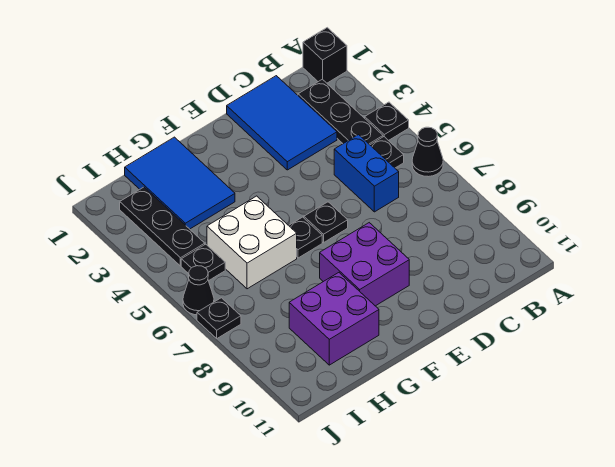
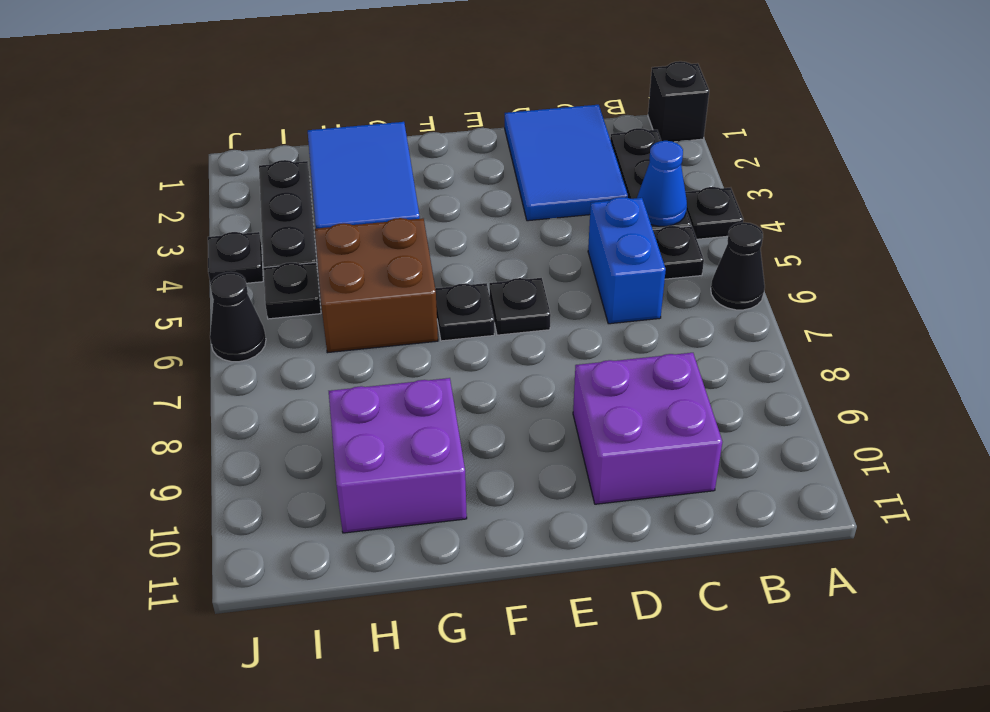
none -> blue 1x1 cone [637,141,687,226]
purple 2x2 brick [320,223,409,306] -> purple 2x2 brick moved to [573,353,722,504]
white 2x2 brick [207,196,297,289] -> brown 2x2 brick [315,218,438,353]
black 1x1 plate [197,298,241,338] -> black 1x1 plate moved to [208,232,263,284]

